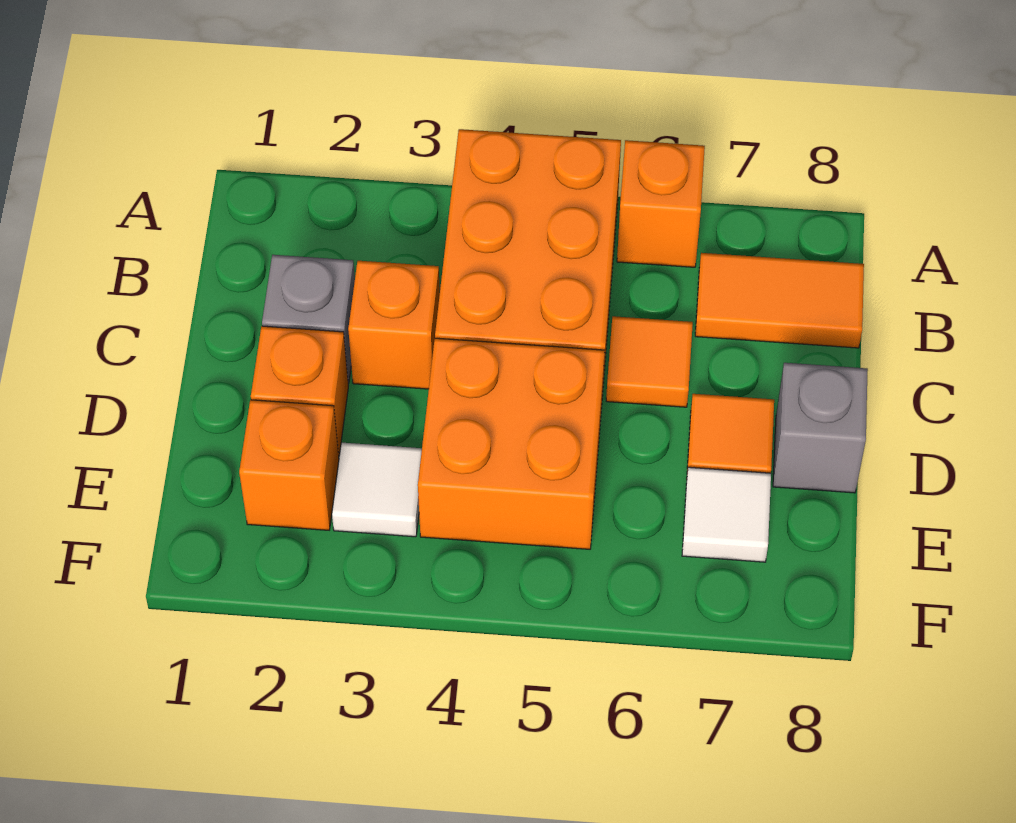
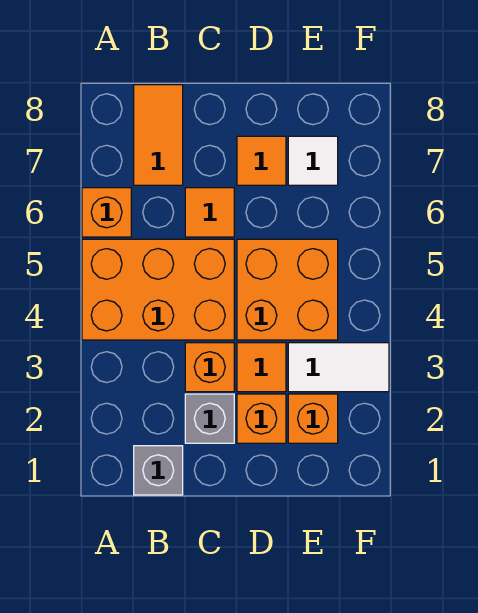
none -> orange 1x1 tile [237,343,286,392]
grey 1x1 brick [773,363,868,493] -> grey 1x1 brick moved to [134,446,183,495]
white 1x1 tile [332,443,422,537] -> white 1x2 tile [288,343,389,392]

